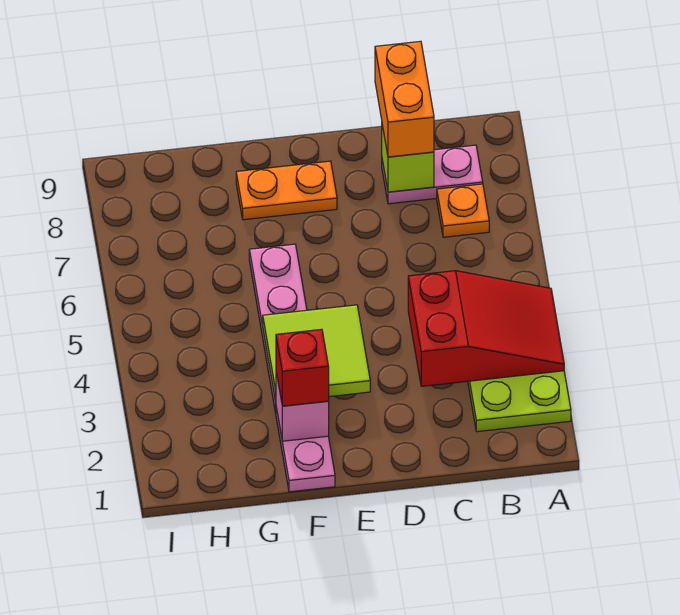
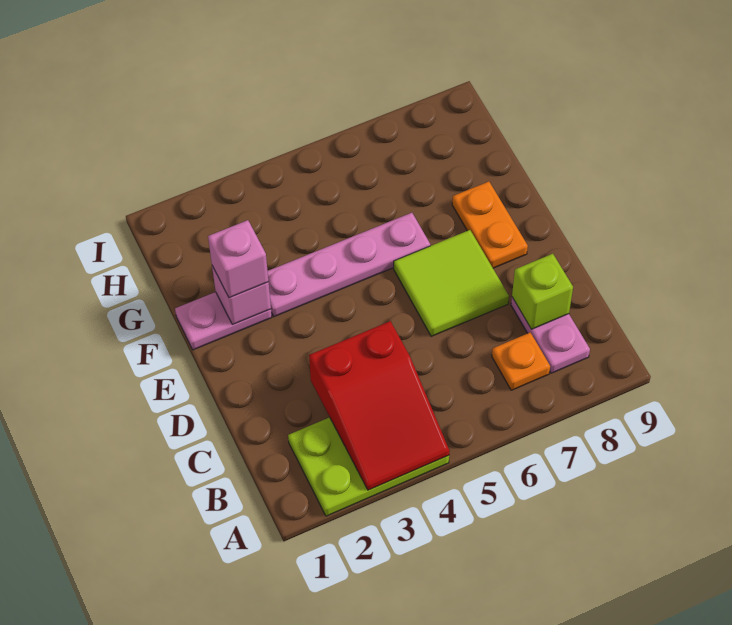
orange 1x2 brick [375,41,434,157] -> none
lime 2x2 tile [263,305,370,401] -> lime 2x2 tile moved to [394,230,509,336]
red 1x1 brick [276,329,329,406] -> pink 1x1 brick [208,220,268,298]

